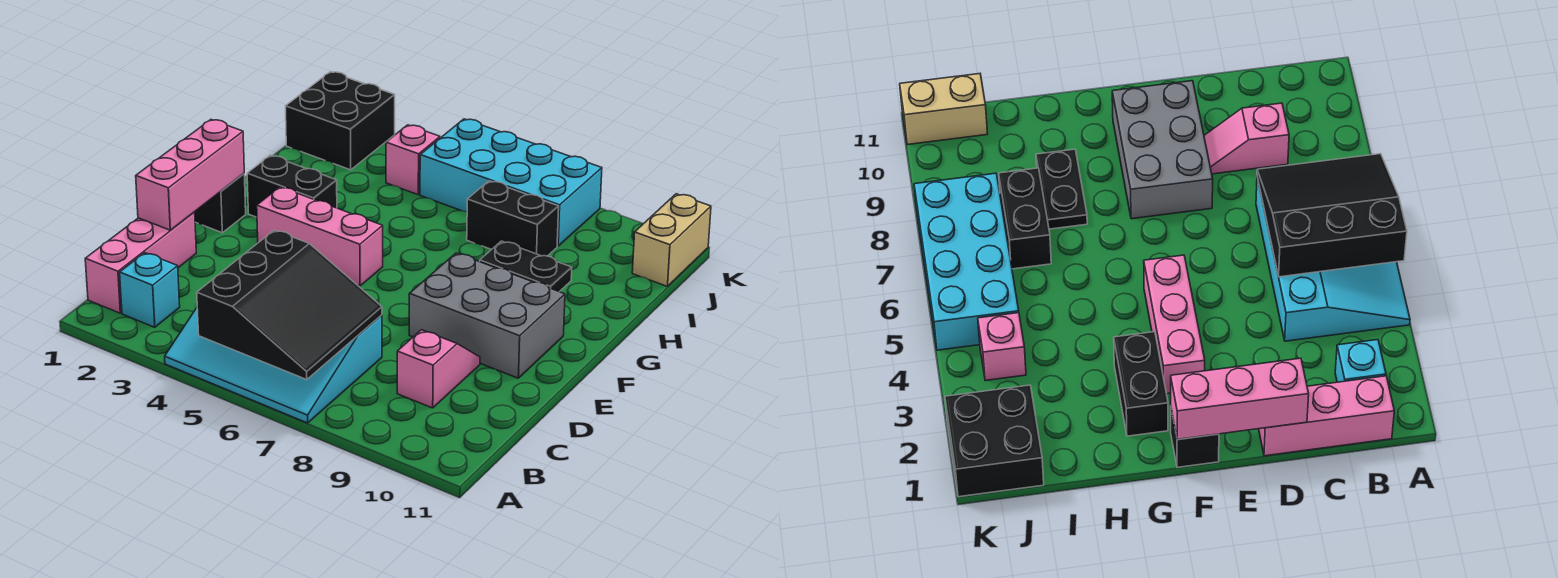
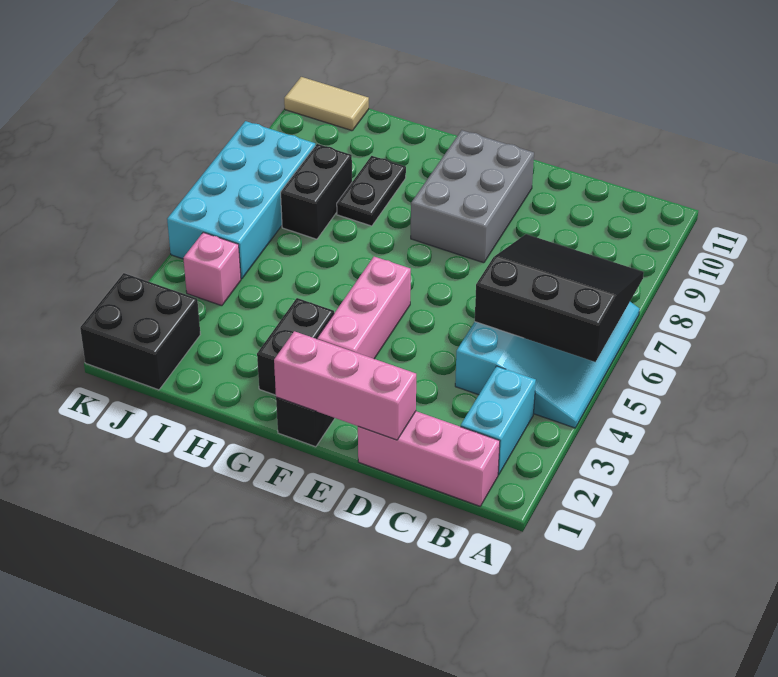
cyan 1x1 brick [120,253,180,327] -> cyan 1x2 brick [461,366,536,475]
pink 1x2 slope [397,330,480,408] -> none
tan 1x2 brick [632,194,711,286] -> tan 1x2 tile [284,77,369,131]

